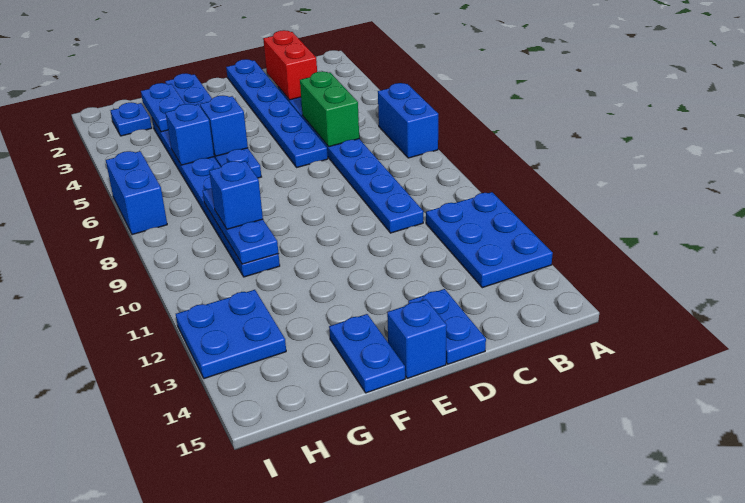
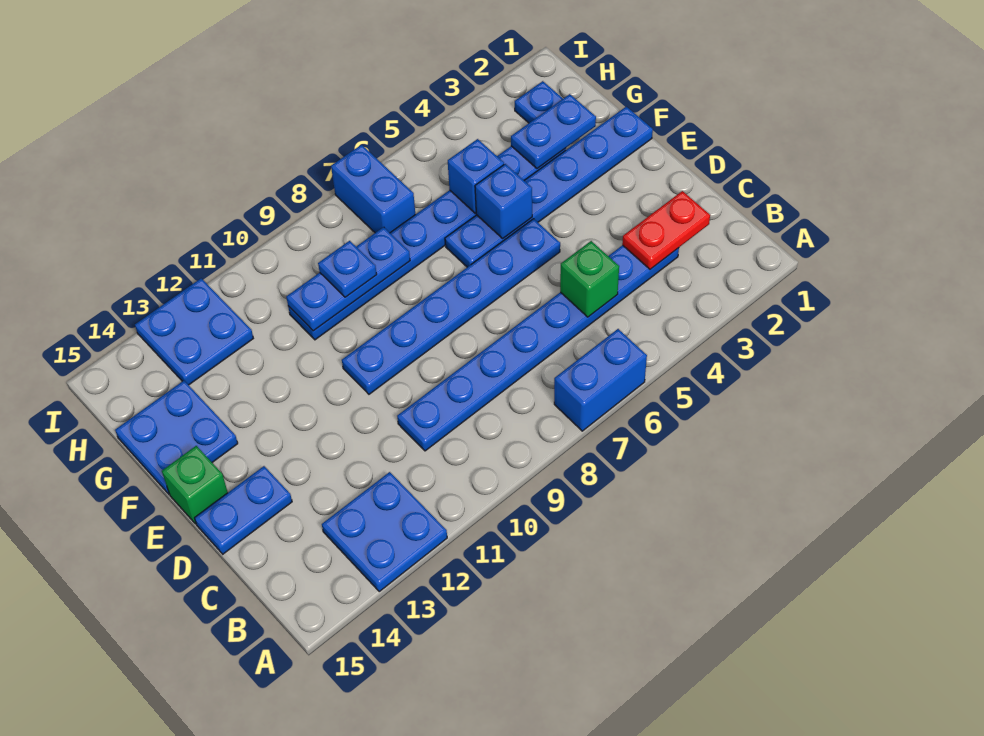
blue 2x3 plate [426,192,553,288] -> blue 2x2 plate [322,472,447,591]
red 1x2 brick [263,30,317,100] -> red 1x2 plate [622,191,710,269]
green 1x2 brick [300,71,359,147] -> green 1x1 brick [560,241,619,317]
blue 1x6 plate [226,59,328,167] -> blue 1x6 plate moved to [342,219,560,394]
blue 1x1 brick [387,299,447,378] -> green 1x1 brick [162,446,228,524]
blue 1x2 plate [329,314,405,393] -> blue 2x2 plate [115,381,238,494]
blue 1x1 brick [209,161,263,229] -> blue 1x1 plate [318,241,377,297]
blue 1x2 brick [106,151,167,235] -> blue 1x2 brick turned to [331,145,415,233]

